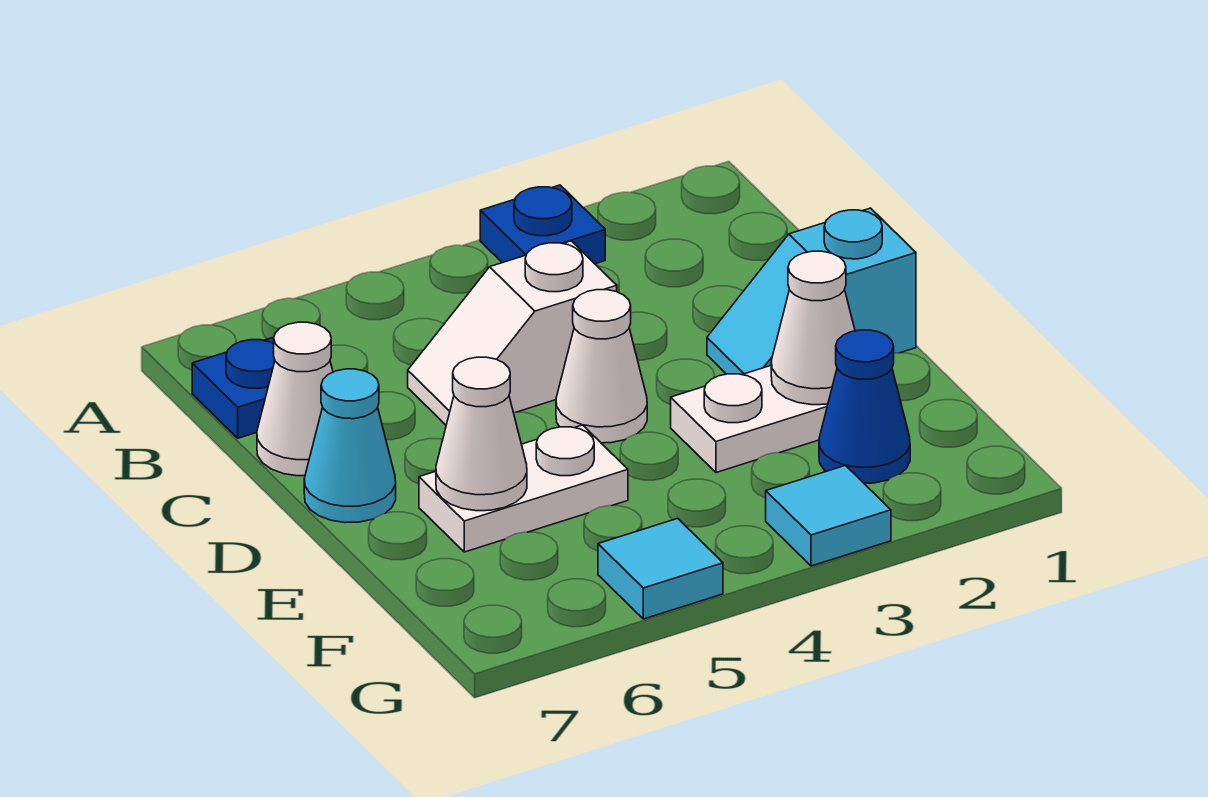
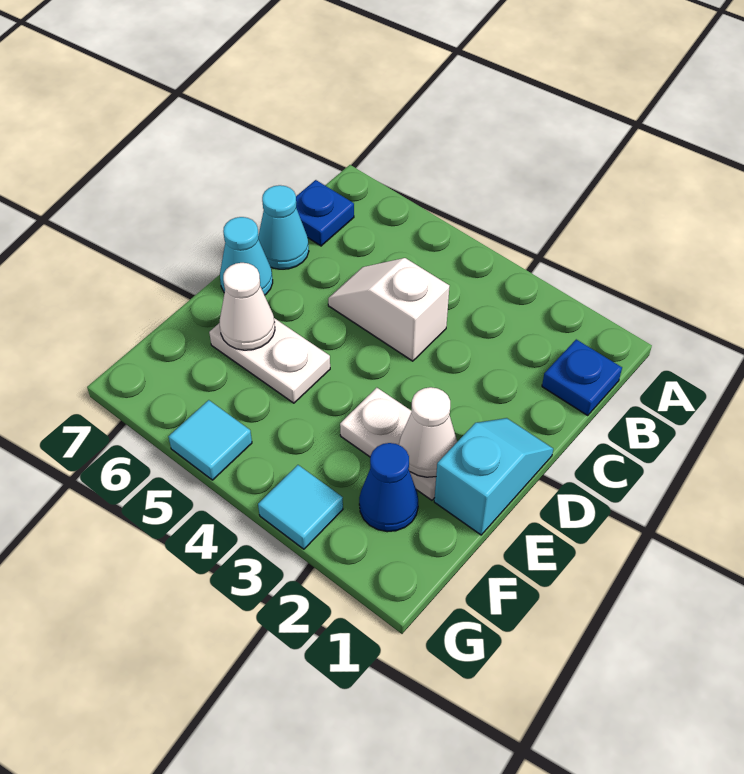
blue 1x1 plate [480,185,605,264] -> blue 1x1 plate moved to [542,339,622,415]
white 1x1 cone [257,322,333,476] -> cyan 1x1 cone [258,185,309,269]
cyan 1x2 slope [707,208,916,375] -> cyan 1x2 slope turned to [434,418,553,535]
white 1x1 cone [556,290,647,443] -> none

